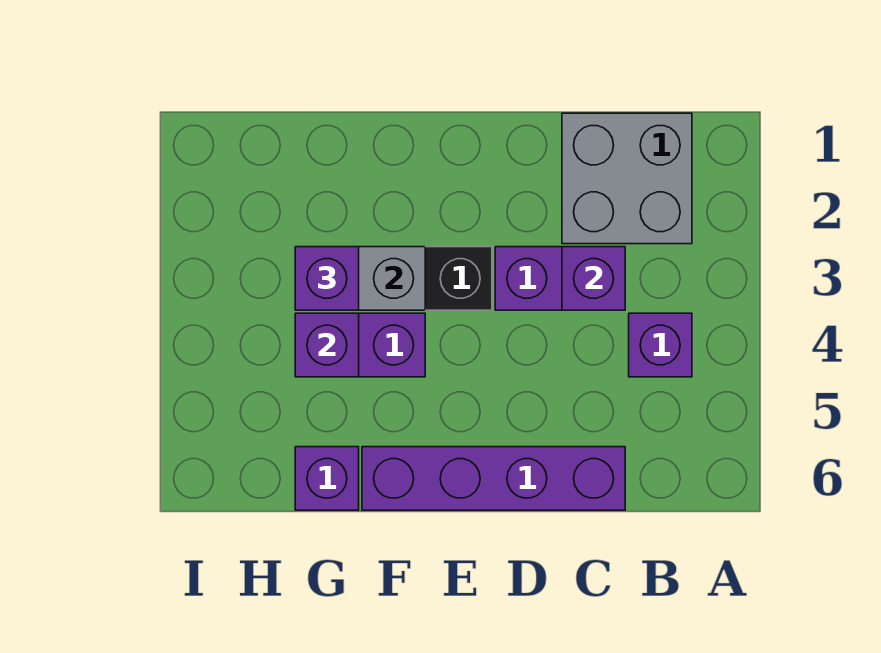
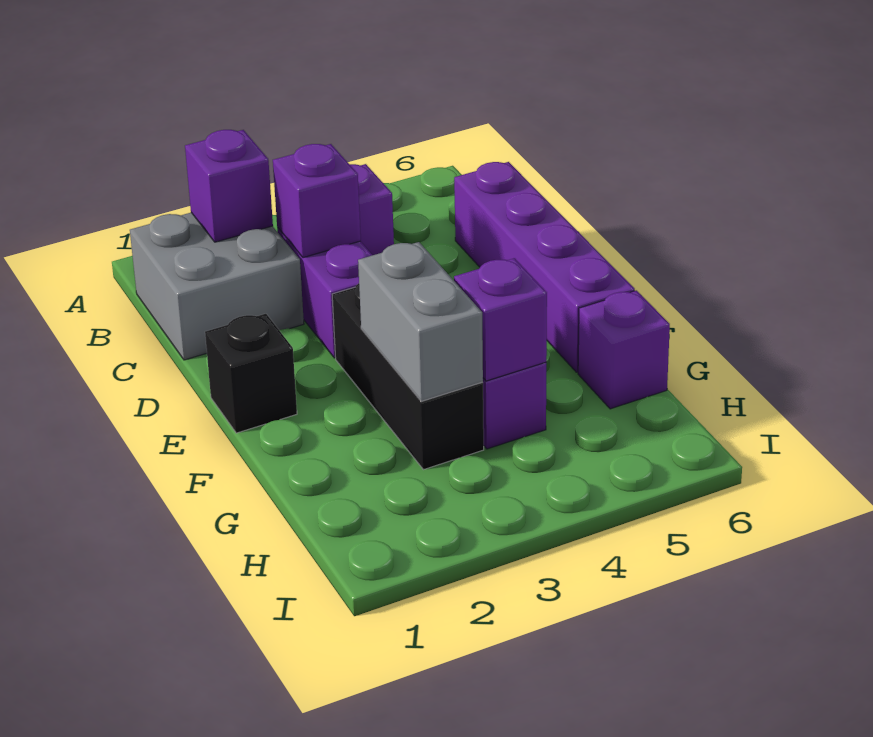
none -> black 1x1 brick [205,314,297,433]
purple 1x1 brick [295,247,359,310] -> purple 1x1 brick moved to [185,130,273,242]

